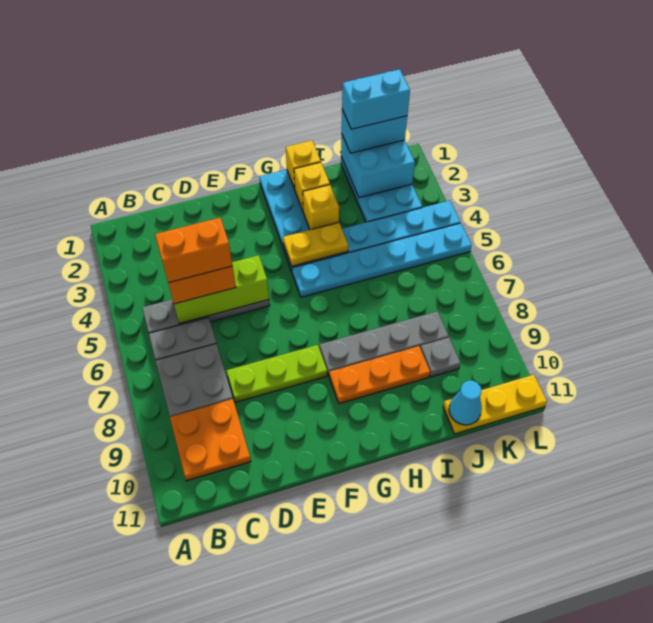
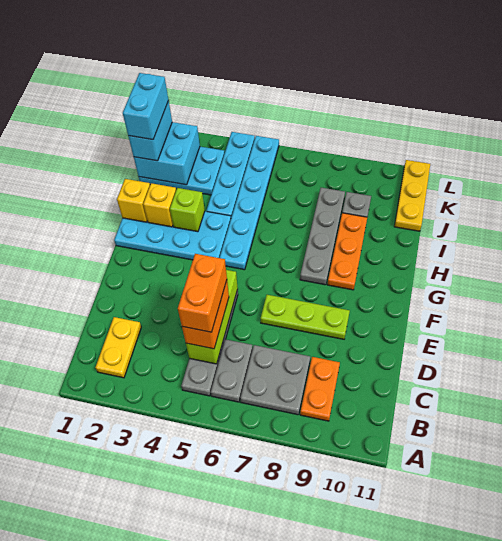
orange 2x2 plate [170,399,251,481] -> orange 1x2 plate [300,357,340,421]
lime 1x3 plate [226,345,327,402] -> lime 1x3 plate turned to [261,295,350,339]
yellow 1x2 plate [283,222,348,266] -> yellow 1x2 plate moved to [95,317,141,378]
yellow 1x1 brick [303,185,339,230] -> lime 1x1 brick [170,188,205,232]
cyan 1x1 cone [449,381,482,425] -> none

